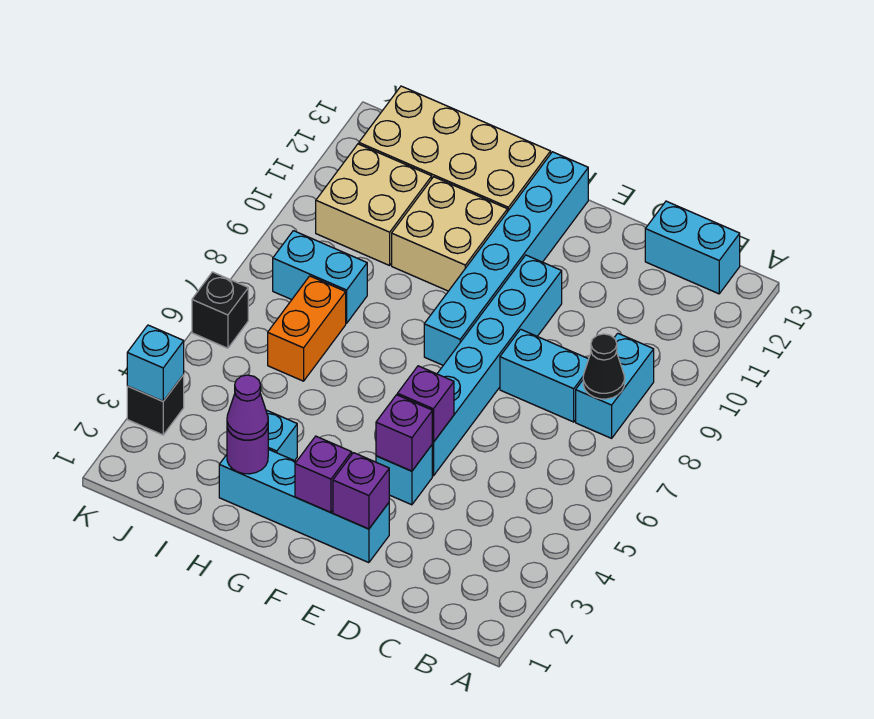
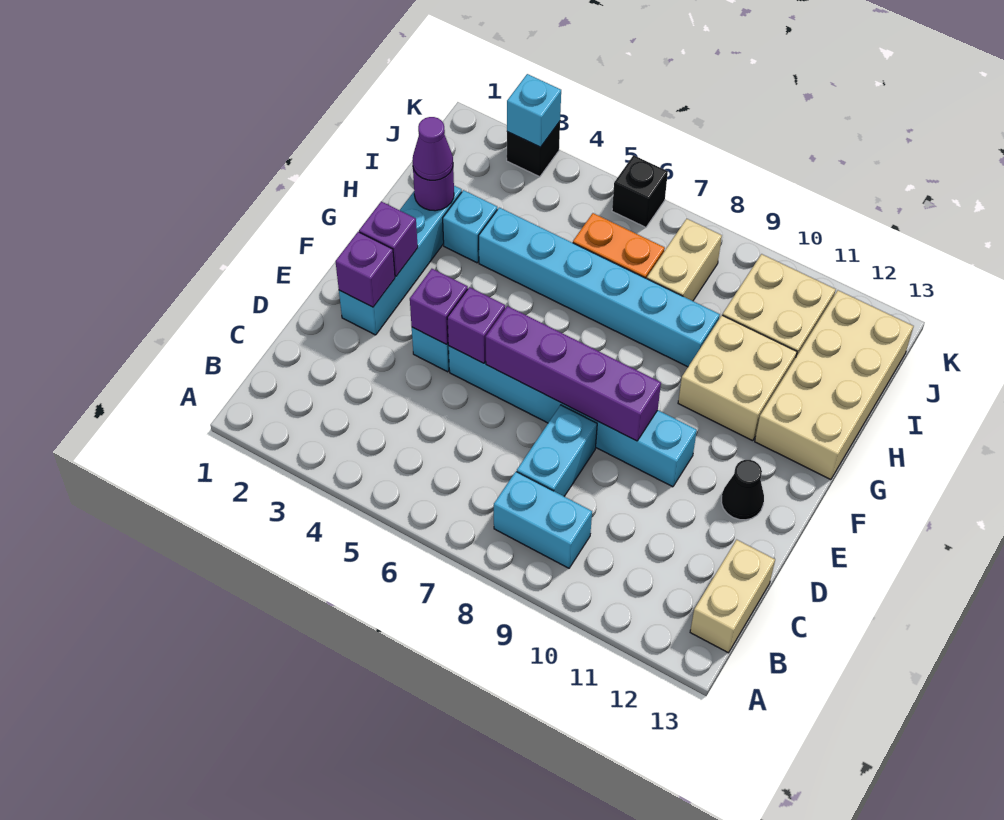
black 1x1 cone [583,334,625,399] -> black 1x1 cone moved to [721,460,764,520]
cyan 1x2 brick [645,201,740,294] -> tan 1x2 brick [690,540,775,653]
none -> purple 1x4 brick [486,306,661,441]
cyan 1x6 brick [424,152,588,365] -> cyan 1x6 brick moved to [479,208,720,367]
cyan 1x2 brick [273,231,367,323] -> tan 1x2 brick [647,219,722,301]

